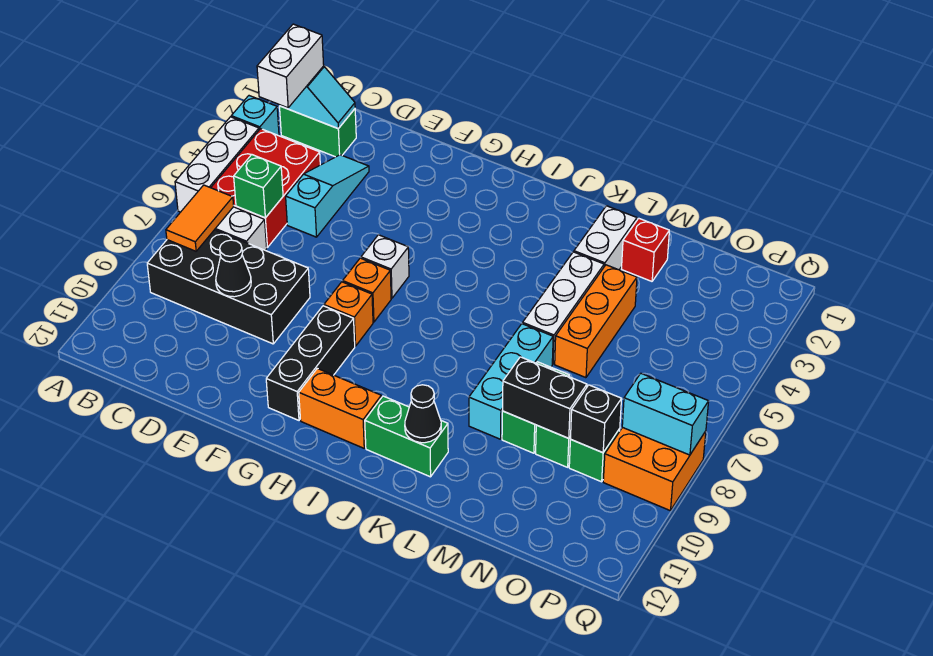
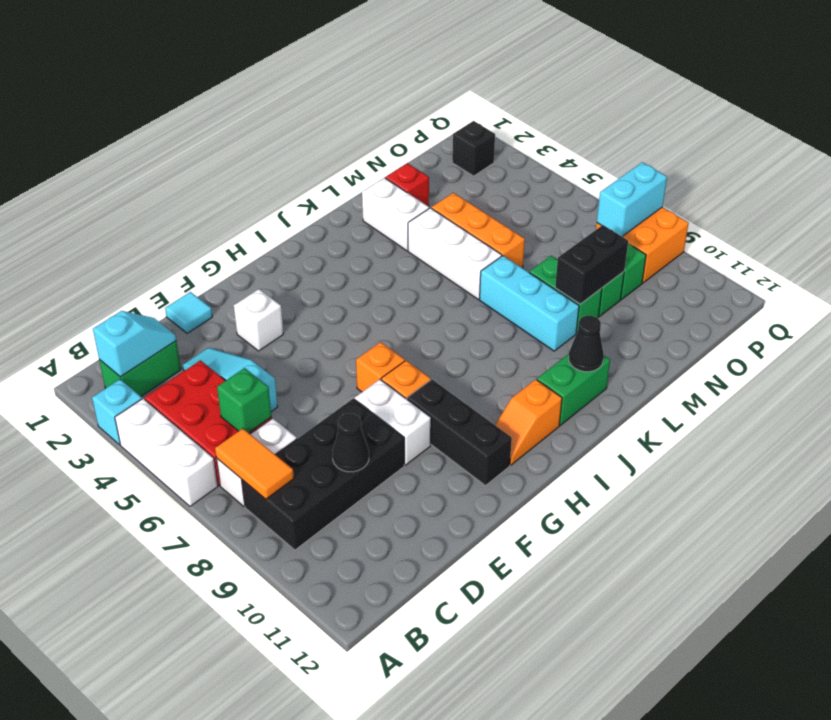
white 1x2 brick [257,24,324,108] -> white 1x2 brick moved to [355,379,431,465]
none -> cyan 1x1 tile [165,292,212,333]
white 1x1 brick [361,235,409,298] -> white 1x1 brick moved to [234,289,283,351]
orange 1x2 brick [299,368,381,448] -> orange 1x2 slope [495,379,562,465]
black 1x1 brick [570,385,621,453] -> black 1x1 brick moved to [452,121,495,176]

